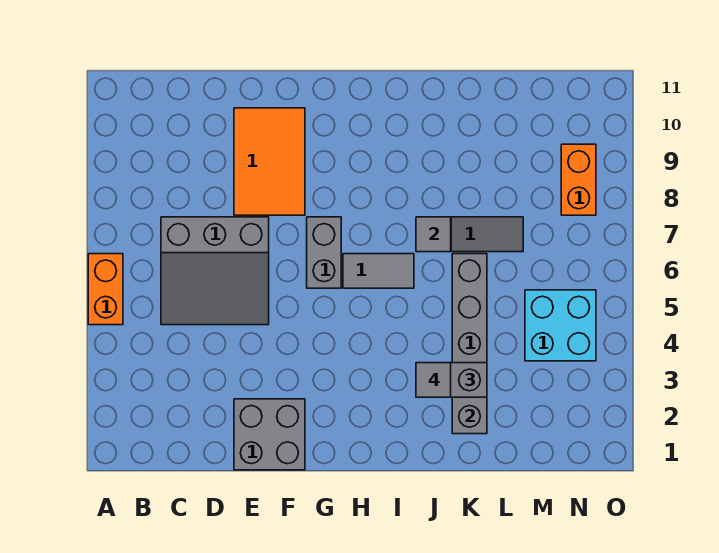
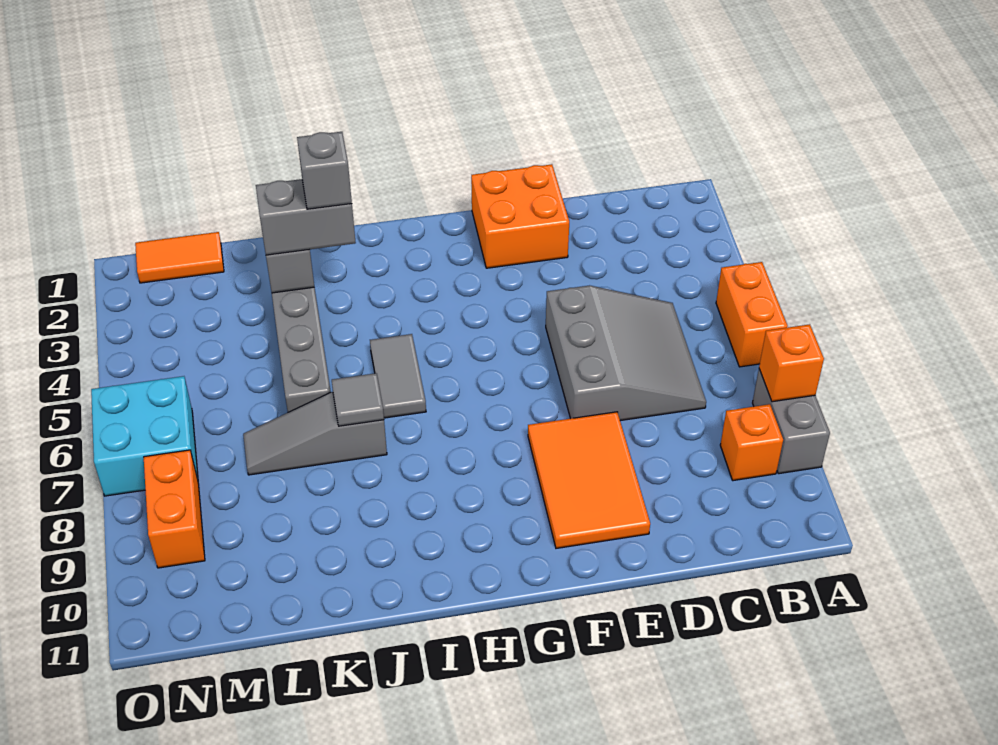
none -> orange 1x1 brick [759,324,824,402]
none -> orange 1x1 brick [720,404,783,481]
grey 3x3 slope [161,217,269,325] -> grey 3x3 slope turned to [546,285,706,421]
grey 2x2 brick [234,399,305,470] -> orange 2x2 brick [471,164,569,268]
grey 1x2 brick [307,217,341,288] -> grey 1x2 brick moved to [753,369,830,474]
grey 1x2 tile [343,254,414,288] -> grey 1x2 tile turned to [370,334,426,418]
grey 1x1 tile [416,363,451,397] -> grey 1x1 brick [297,132,352,209]
none -> orange 1x2 tile [135,232,224,283]
cyan 2x2 brick [525,290,596,361] -> cyan 2x2 brick moved to [91,376,198,496]

